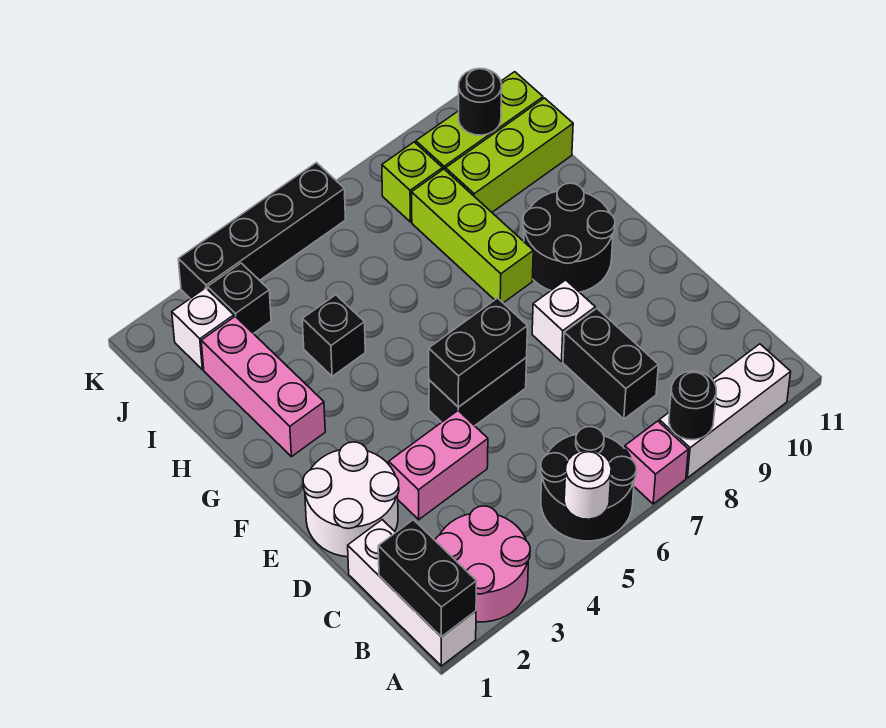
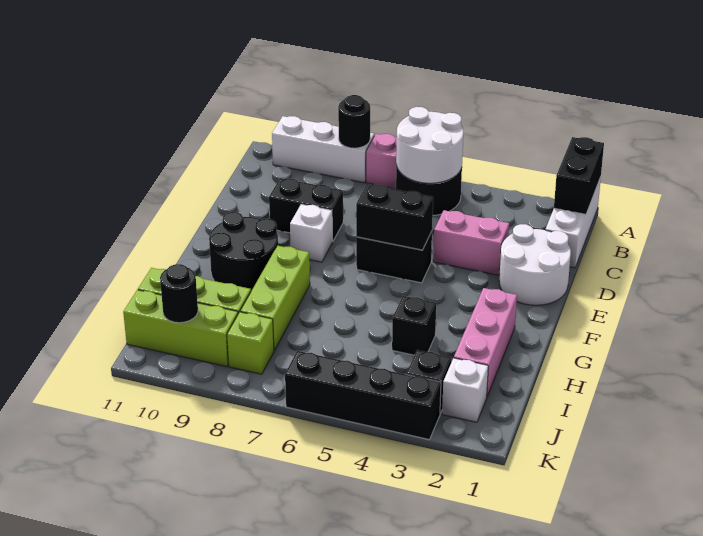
pink 2x2 round brick [435,506,530,622] -> none
white 1x1 round brick [564,450,611,519] -> white 2x2 round brick [396,107,463,183]
black 1x2 brick [563,308,658,419] -> black 1x2 brick turned to [269,178,343,242]

